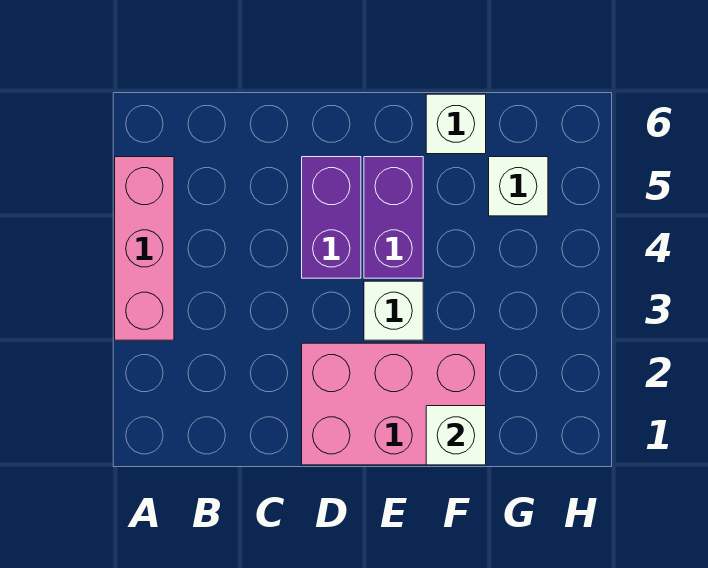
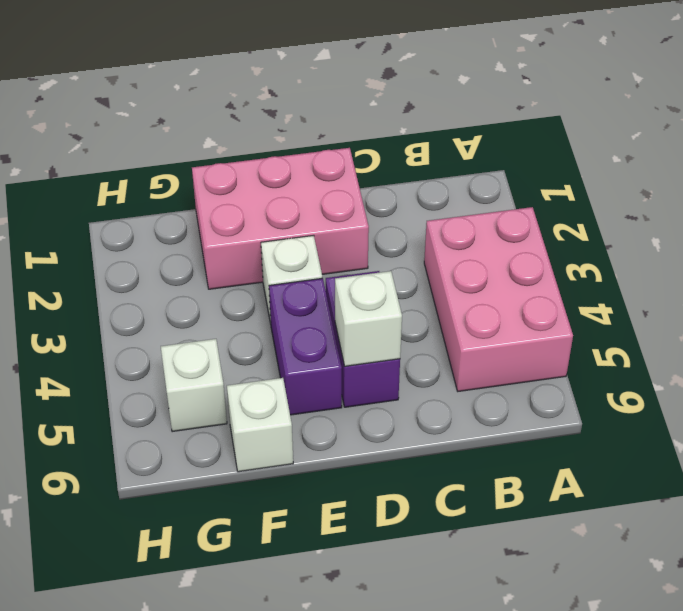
pink 1x3 brick [115,157,174,340] -> pink 2x3 brick [424,207,573,391]
white 1x1 brick [426,406,486,465] -> white 1x1 brick moved to [335,271,402,366]

